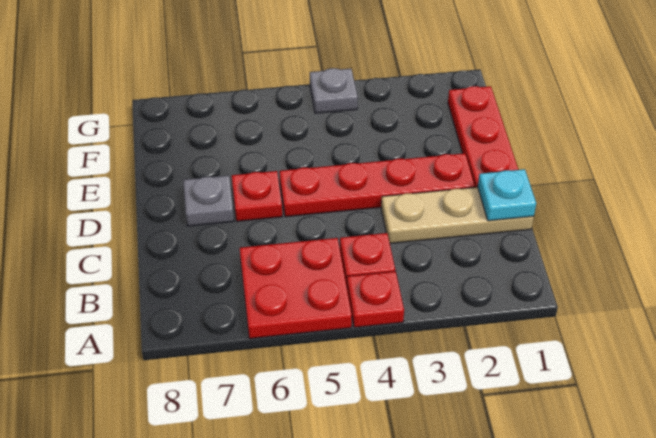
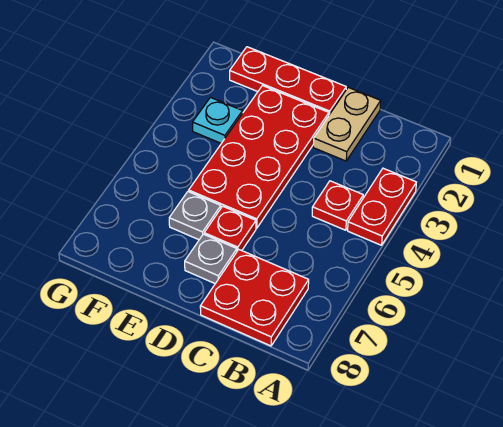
red 1x1 plate [347,271,404,328] -> red 1x2 plate [348,168,416,245]
red 2x2 plate [240,238,352,339] -> red 2x2 plate moved to [200,250,309,346]
tan 1x3 plate [381,187,534,243] -> tan 1x2 plate [313,87,381,161]
cyan 1x1 plate [478,169,536,221] -> cyan 1x1 plate moved to [193,97,243,143]
red 1x4 plate [279,153,475,217] -> red 2x4 plate [189,86,329,228]
grey 1x1 plate [310,68,358,113] -> grey 1x1 plate moved to [169,192,221,240]

